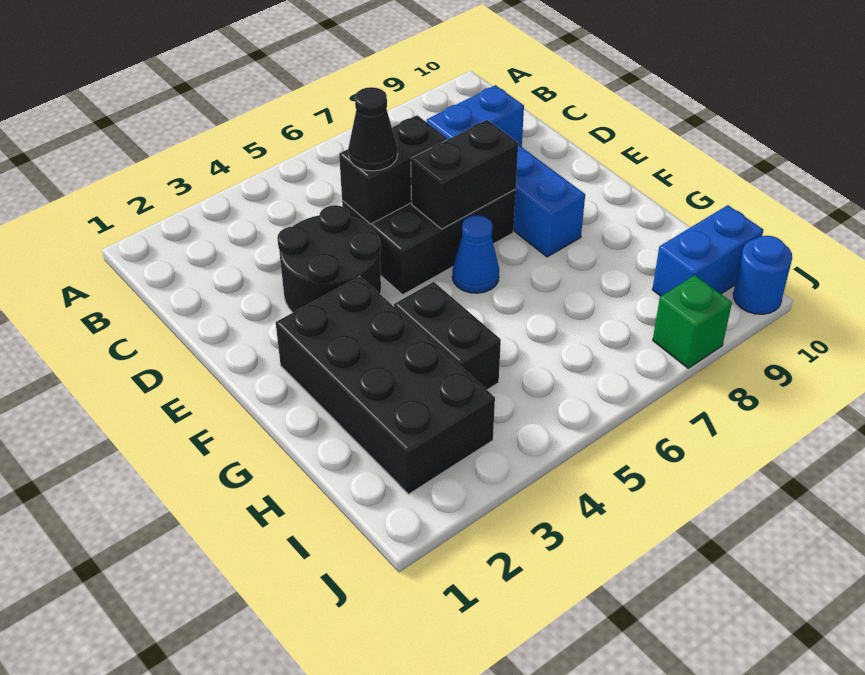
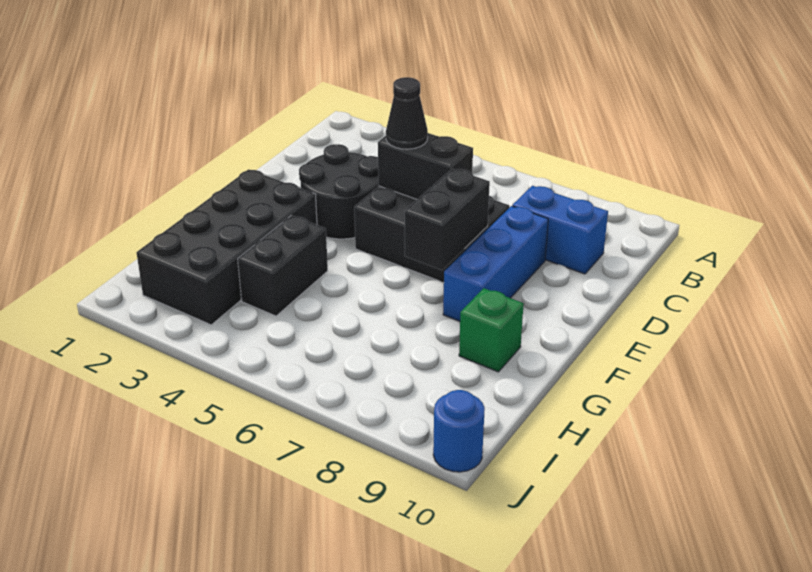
black 1x2 brick [411,120,518,229] -> black 1x2 brick turned to [405,169,490,270]
blue 1x1 cone [452,215,499,293] -> none
blue 1x2 brick [652,205,763,296] -> none
green 1x1 brick [653,275,732,368] -> green 1x1 brick moved to [459,288,524,372]

